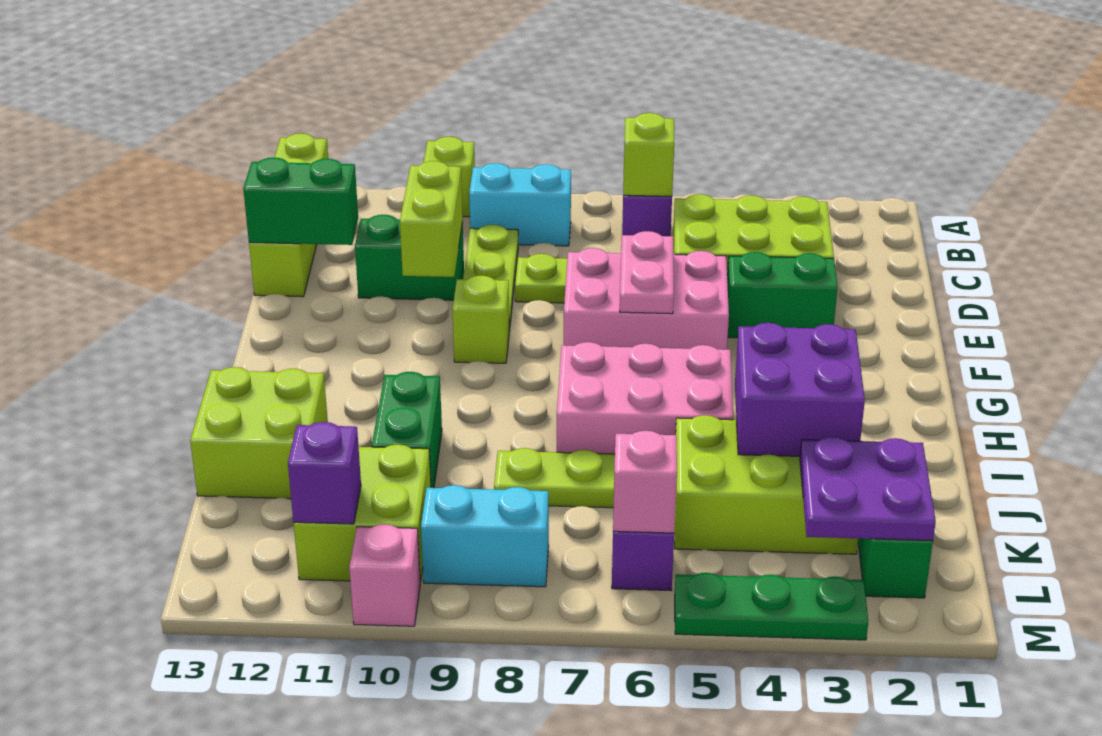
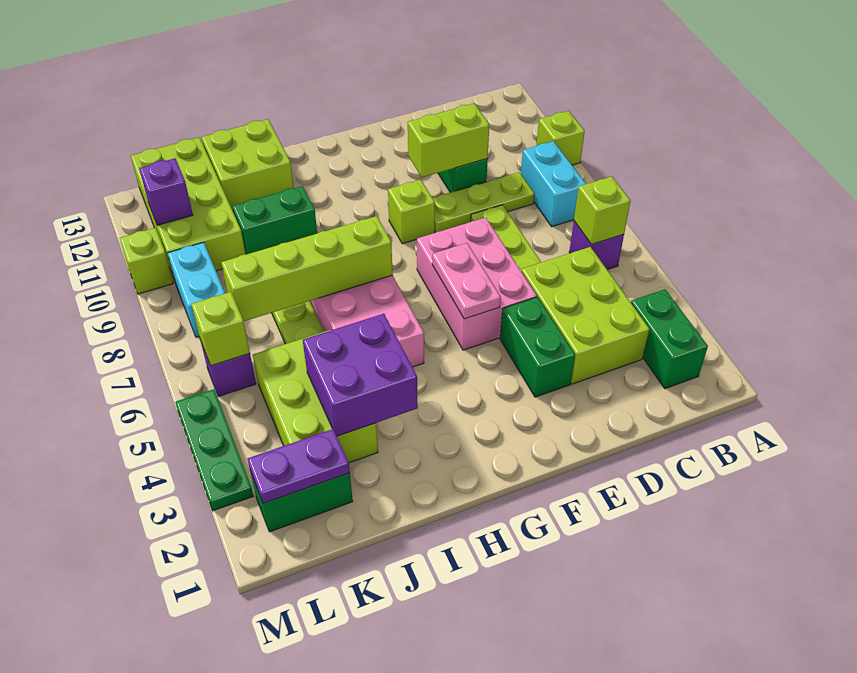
lime 1x4 brick [249,133,328,297] -> lime 1x4 brick moved to [221,216,393,321]
green 1x2 brick [243,157,358,245] -> green 1x2 brick moved to [631,289,708,389]
pink 1x2 plate [620,231,674,314] -> pink 1x2 plate turned to [432,243,501,319]
purple 2x2 plate [800,437,936,541] -> purple 1x2 plate [248,429,350,504]
lime 2x2 brick [294,444,431,583] -> lime 2x4 brick [131,137,246,281]
pink 1x1 brick [613,431,677,533] -> lime 1x1 brick [191,292,250,366]
pink 1x1 brick [349,525,420,626] -> lime 1x1 brick [120,228,173,294]

